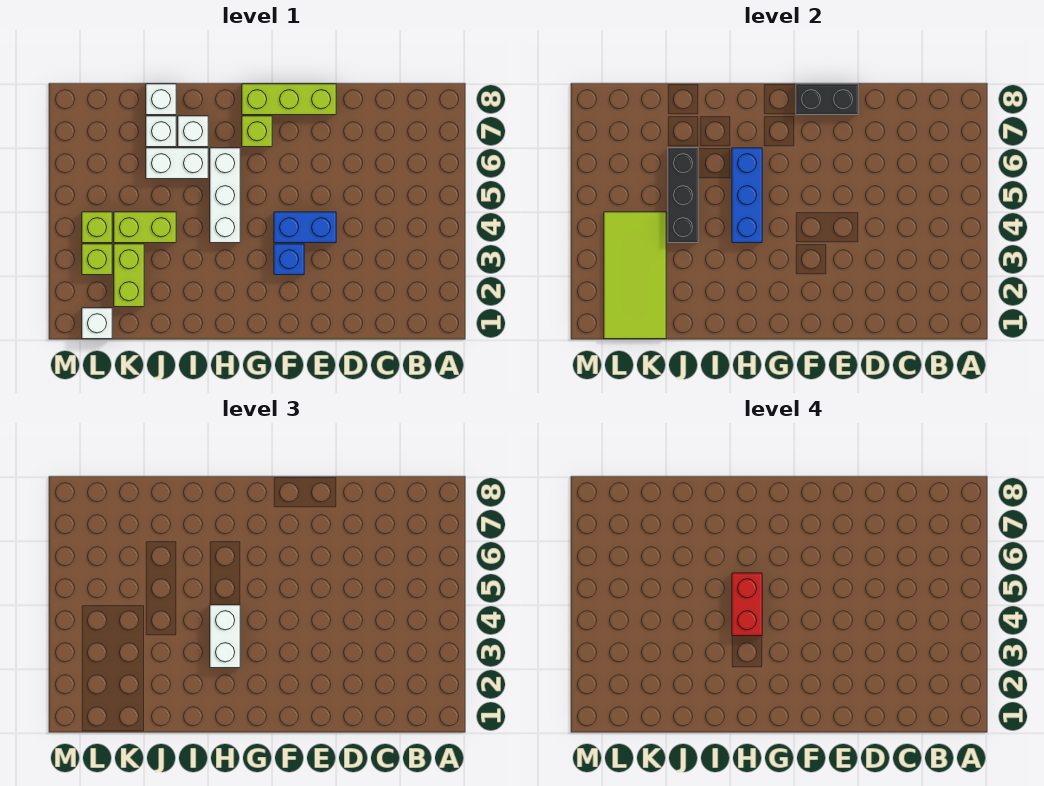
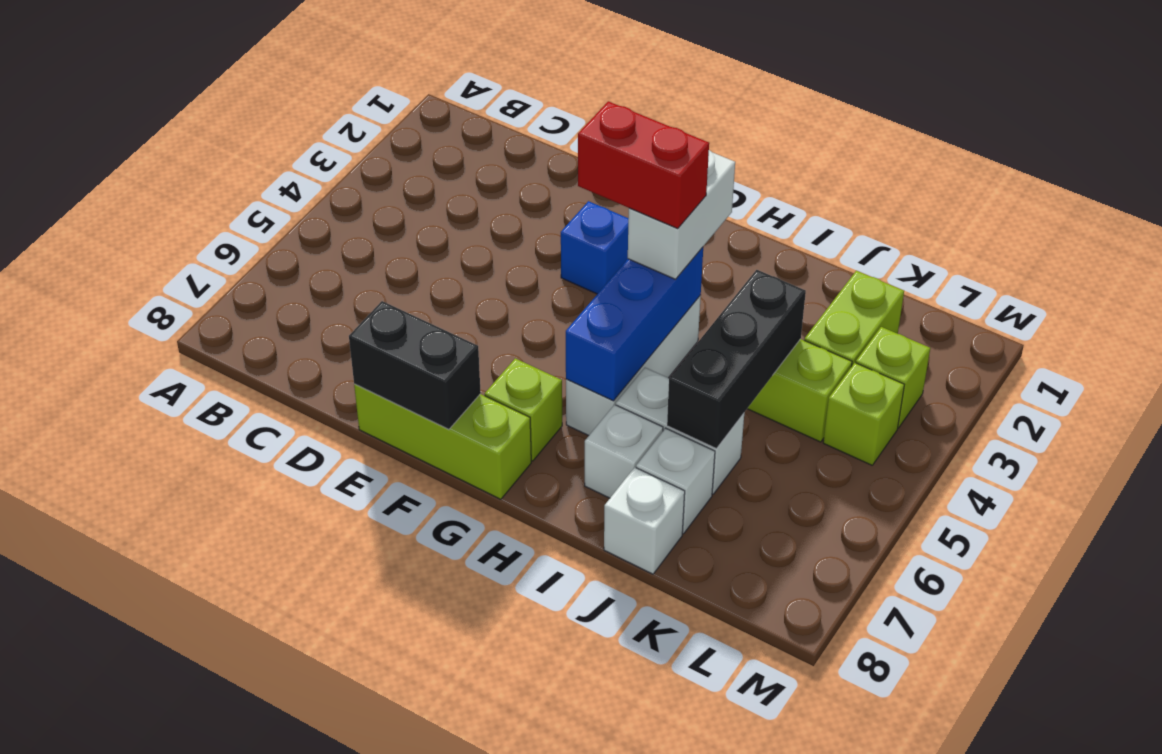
blue 1x2 brick [274,212,336,243] -> none
red 1x2 brick [732,573,762,636] -> red 1x2 brick turned to [578,101,709,228]
lime 2x4 tile [604,212,666,339] -> none
white 1x1 brick [82,308,112,339] -> none

